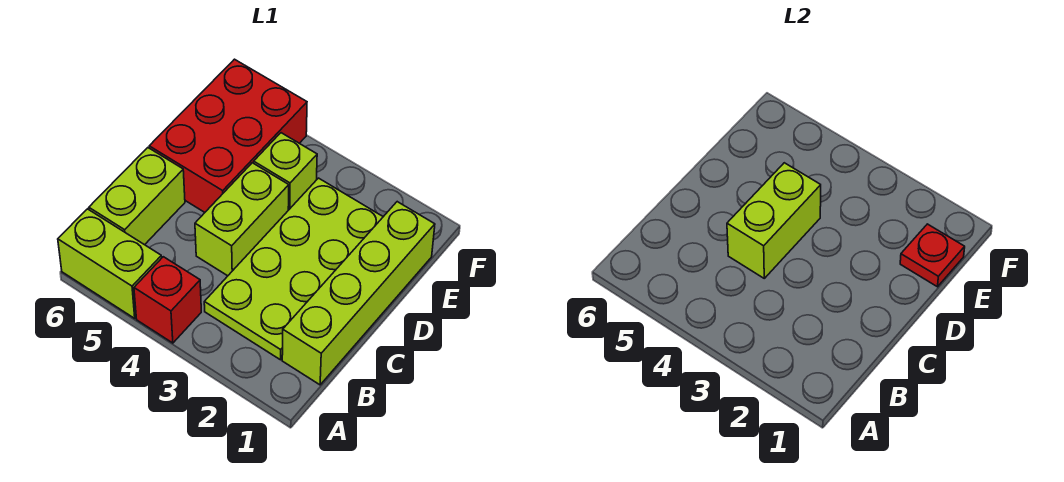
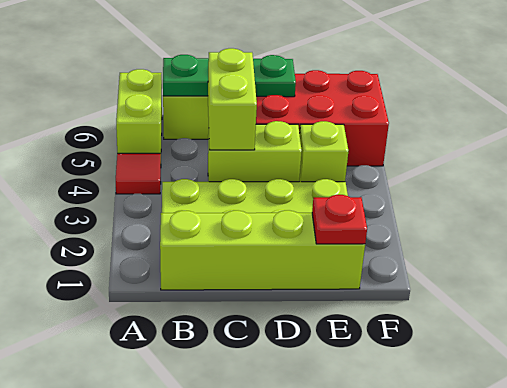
red 1x1 brick [134,257,201,343] -> red 1x1 tile [116,153,161,194]
none -> green 1x3 plate [163,55,296,97]
lime 1x2 brick [727,163,821,278] -> lime 1x2 brick turned to [208,48,257,150]

